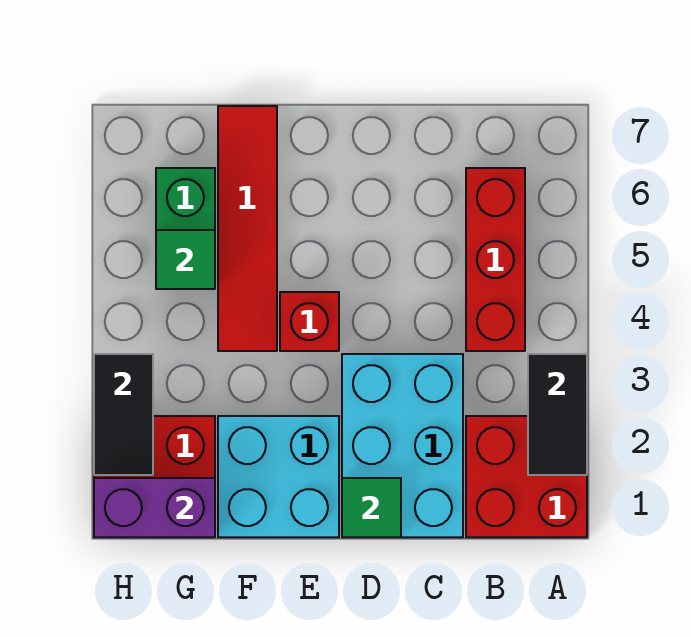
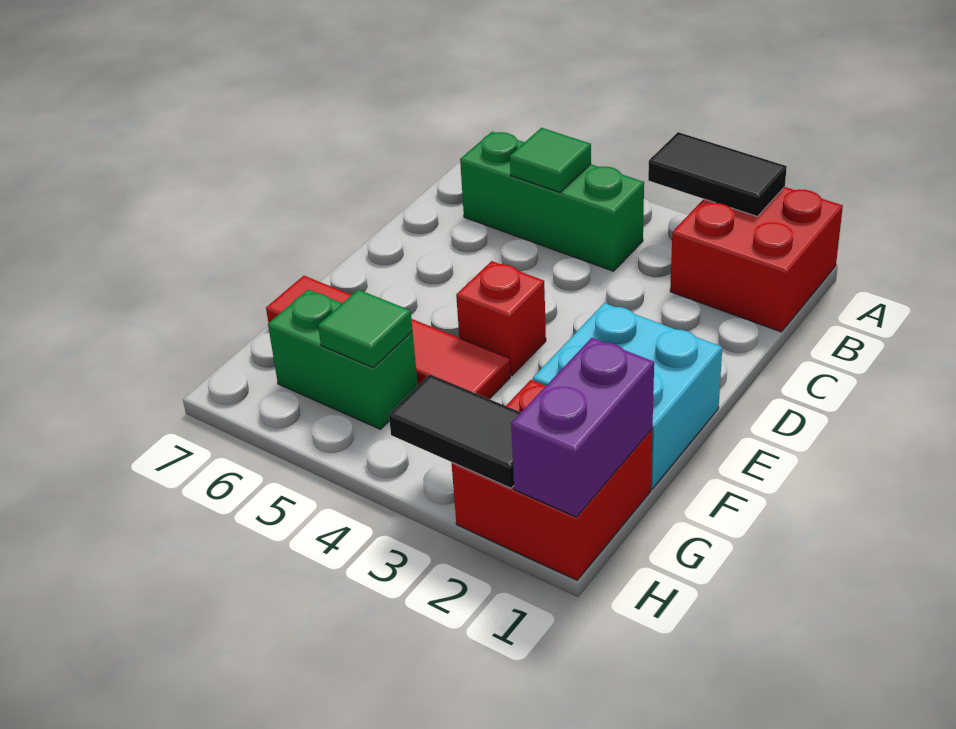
red 1x3 brick [466,168,525,351] -> green 1x3 brick [460,132,644,271]
cyan 2x3 brick [342,354,463,537] -> none
green 1x1 tile [342,478,401,537] -> green 1x1 tile moved to [510,128,591,192]

